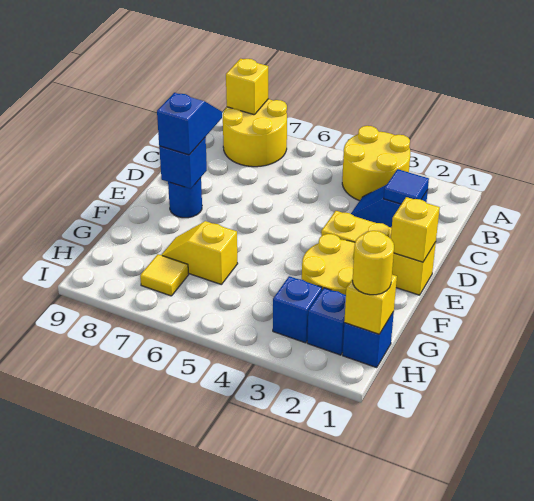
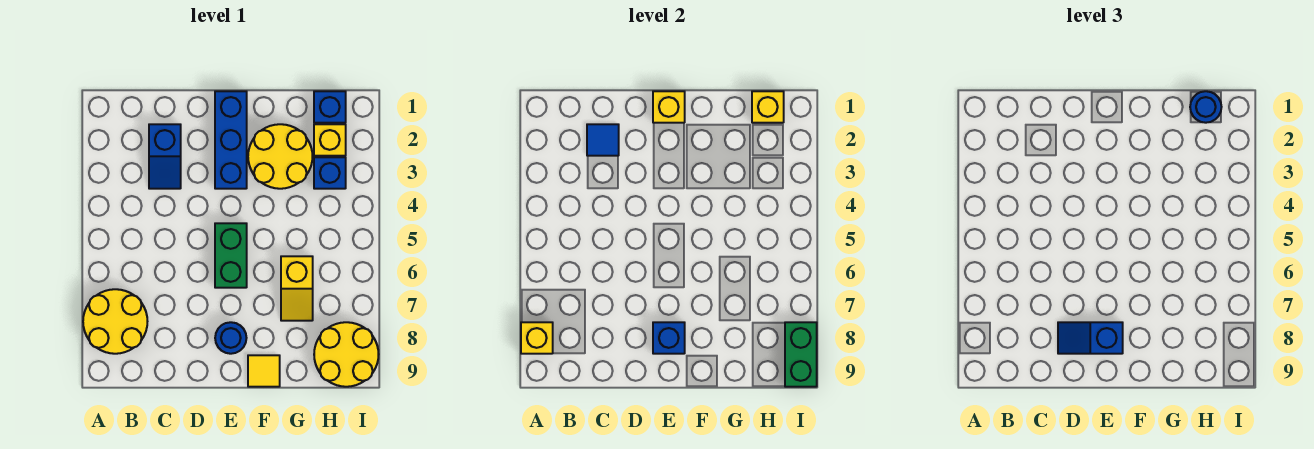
yellow 2x2 round brick [342,126,410,201] -> yellow 2x2 round brick moved to [314,322,379,387]
yellow 1x3 brick [321,211,436,295] -> blue 1x3 brick [215,91,247,189]
none -> green 1x2 brick [215,223,247,288]
yellow 1x1 round brick [353,231,394,295] -> blue 1x1 round brick [1190,91,1221,123]
blue 1x1 brick [307,288,346,355] -> yellow 1x1 brick [314,124,346,156]
yellow 1x1 tile [140,254,189,296] -> yellow 1x1 tile moved to [248,355,280,387]
none -> green 1x2 brick [785,322,817,387]

